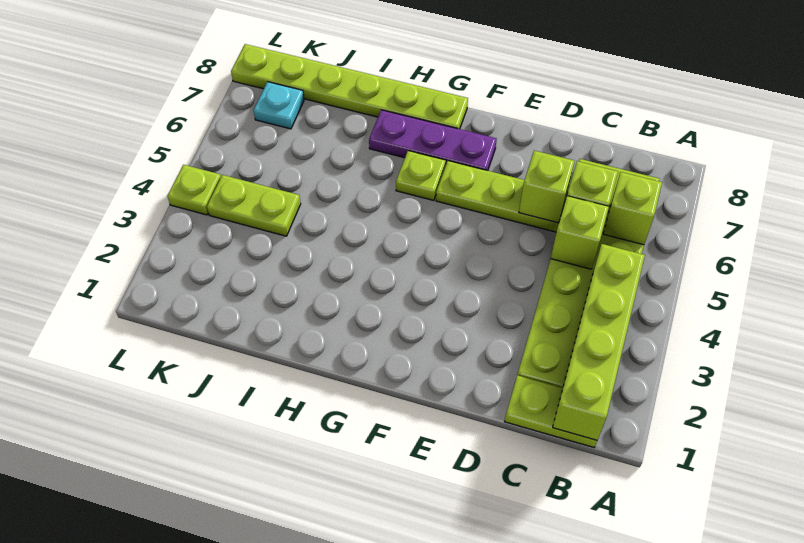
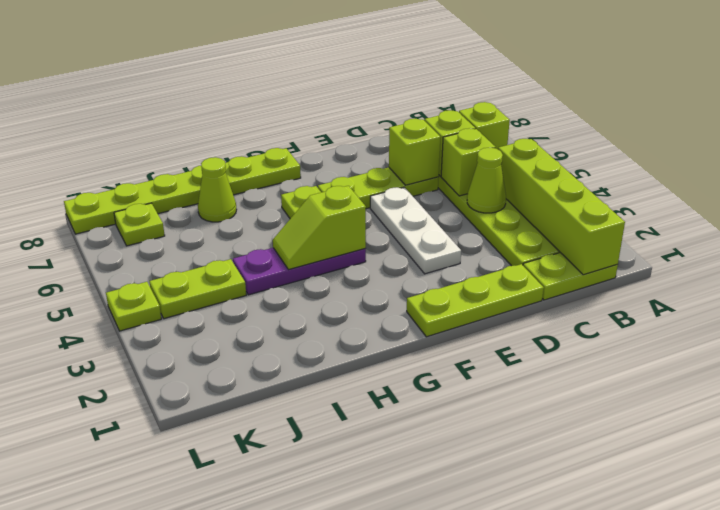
none -> lime 1x1 cone [467,148,506,213]
none -> lime 1x3 plate [407,264,544,337]
none -> white 1x3 plate [370,187,461,274]
purple 1x3 plate [369,110,497,171] -> purple 1x3 plate moved to [233,248,366,295]
none -> lime 1x2 slope [273,186,366,270]
none -> lime 1x1 cone [198,157,237,222]
cyan 1x1 plate [254,82,304,129] -> lime 1x1 plate [114,203,165,246]

